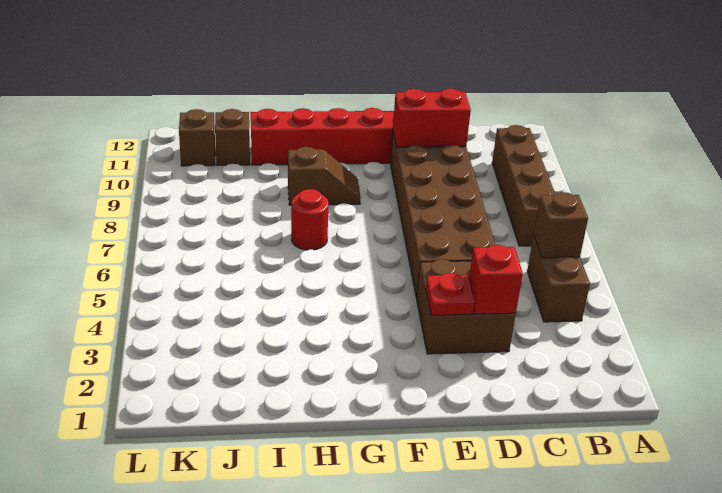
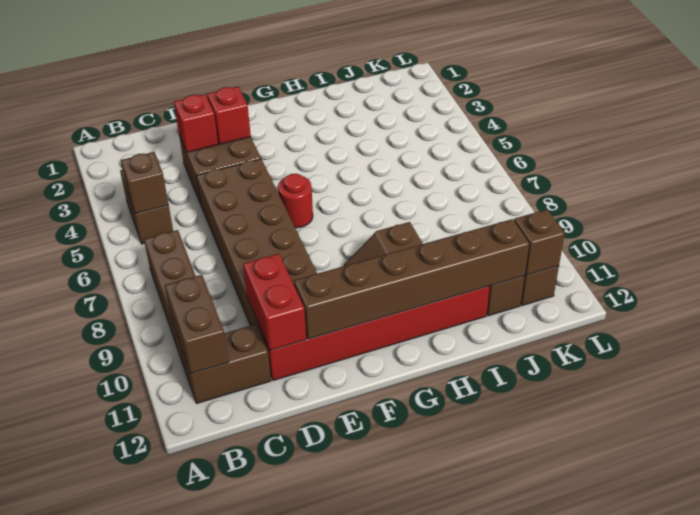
none -> brown 1x2 brick [165,275,229,374]
none -> brown 1x2 brick [181,324,271,404]
red 1x2 brick [393,88,471,147] -> red 1x2 brick turned to [243,254,306,350]
red 1x1 plate [426,273,474,315] -> red 1x1 brick [207,86,251,144]
none -> brown 1x6 brick [294,219,529,339]
red 1x1 round brick [291,189,329,250] -> red 1x1 round brick moved to [278,174,313,228]
none -> brown 1x1 brick [514,210,565,275]

